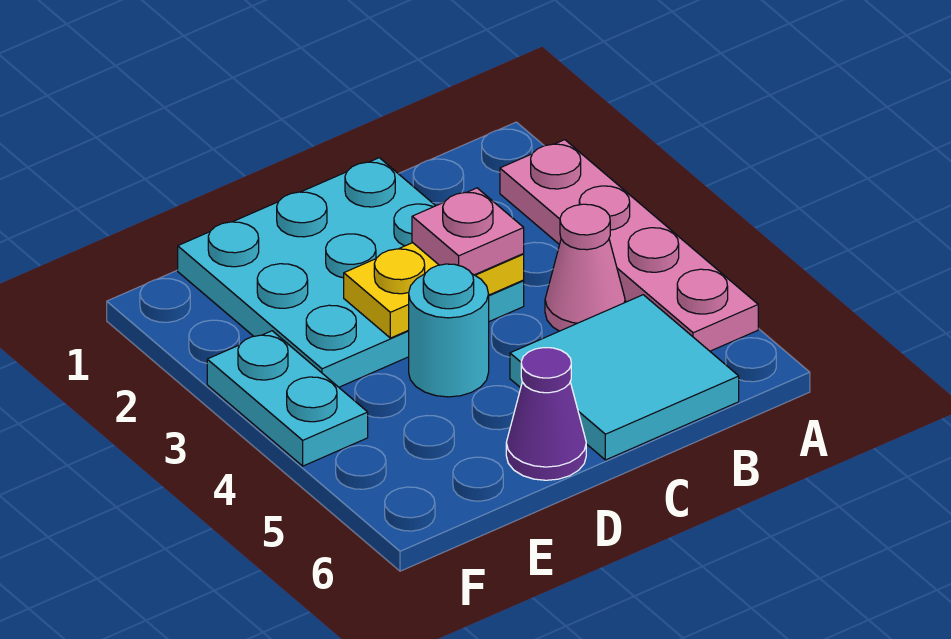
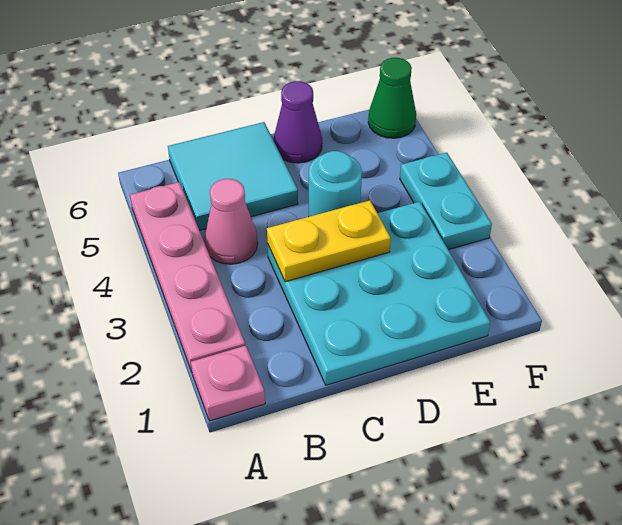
pink 1x1 plate [412,188,524,275] -> pink 1x1 plate moved to [191,345,265,421]
none -> green 1x1 cone [368,58,416,138]

